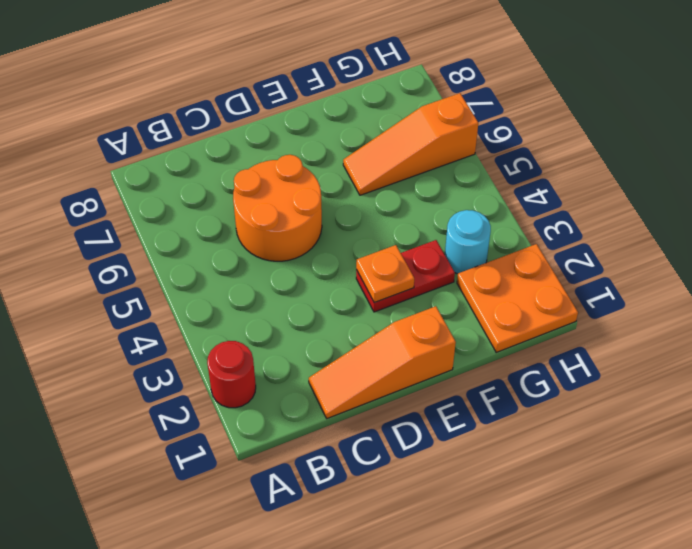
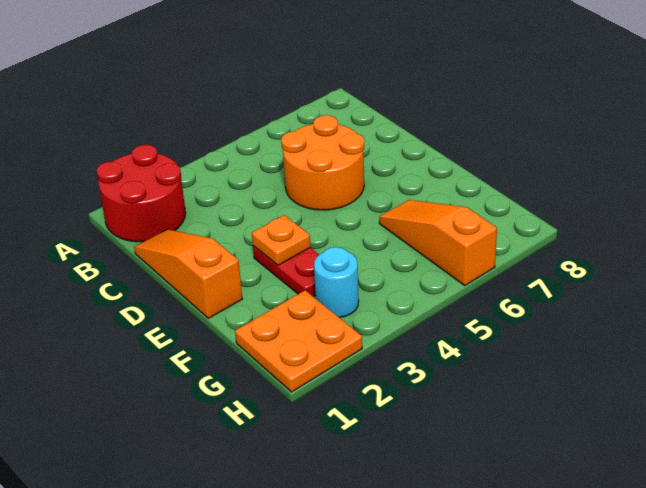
red 1x1 round brick [207,341,256,408] -> red 2x2 round brick [97,145,186,242]

